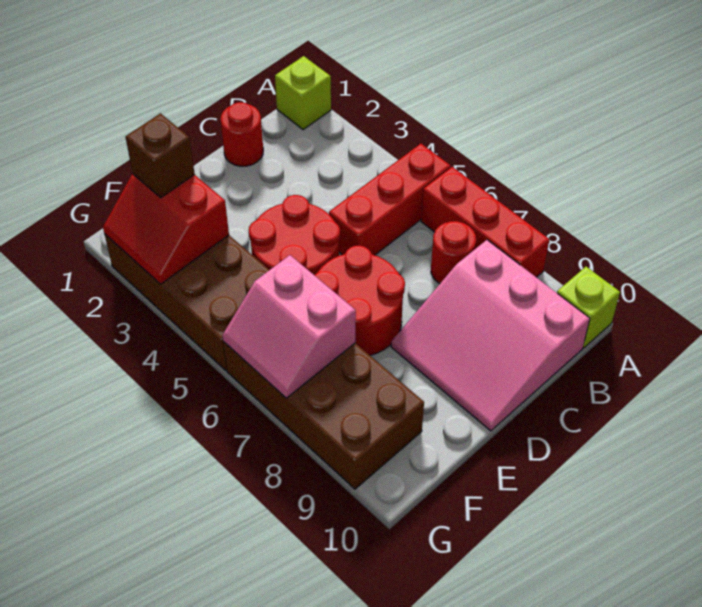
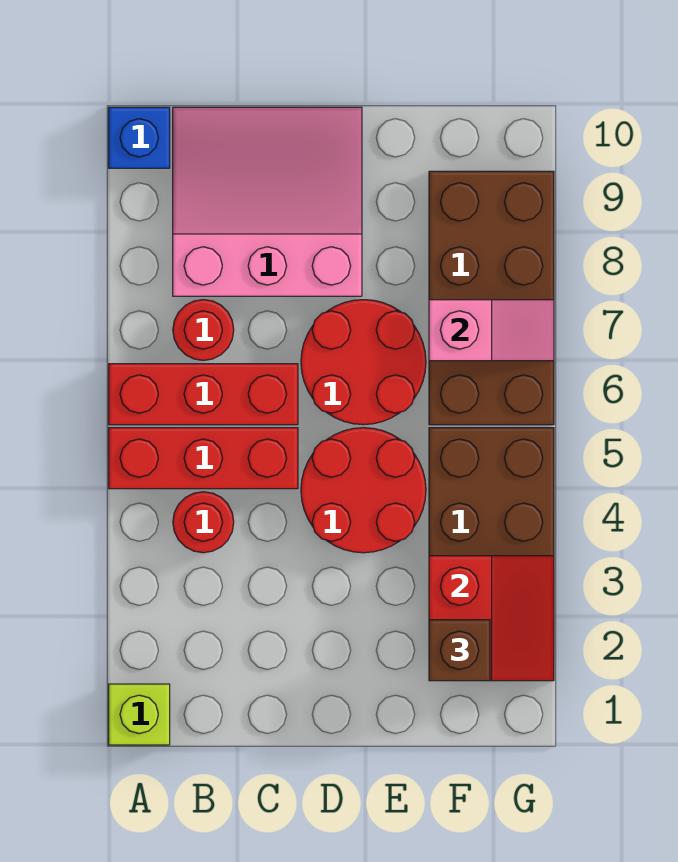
red 1x3 brick [421,167,549,277] -> red 1x3 brick turned to [109,364,298,425]
lime 1x1 brick [557,267,620,348] -> blue 1x1 brick [109,107,170,168]
pink 3x3 slope [391,240,590,431] -> pink 3x3 slope turned to [173,107,362,296]
red 1x1 round brick [221,102,263,166] -> red 1x1 round brick moved to [173,492,234,553]
pink 2x2 slope [222,255,356,398] -> pink 1x2 slope [429,300,554,361]

